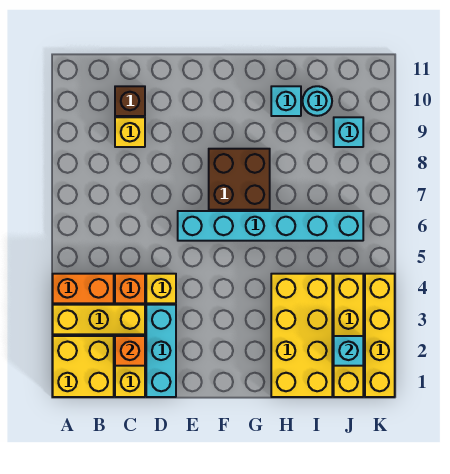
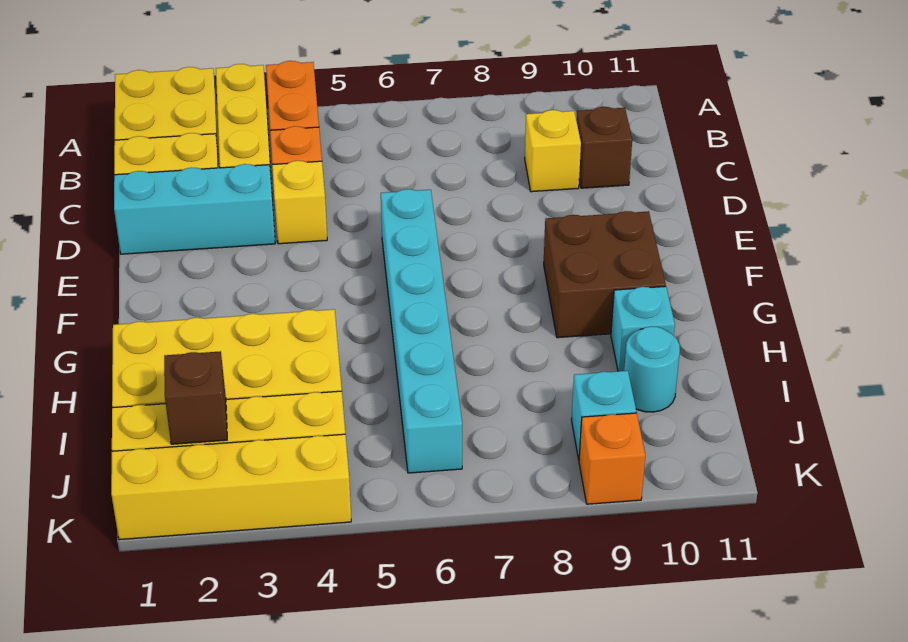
orange 1x1 brick [115,336,145,366] -> orange 1x1 brick moved to [579,413,645,504]
brown 2x2 brick [209,149,270,210] -> brown 2x2 brick moved to [544,211,666,338]
cyan 1x1 brick [334,336,363,366] -> brown 1x1 brick [164,351,227,444]

